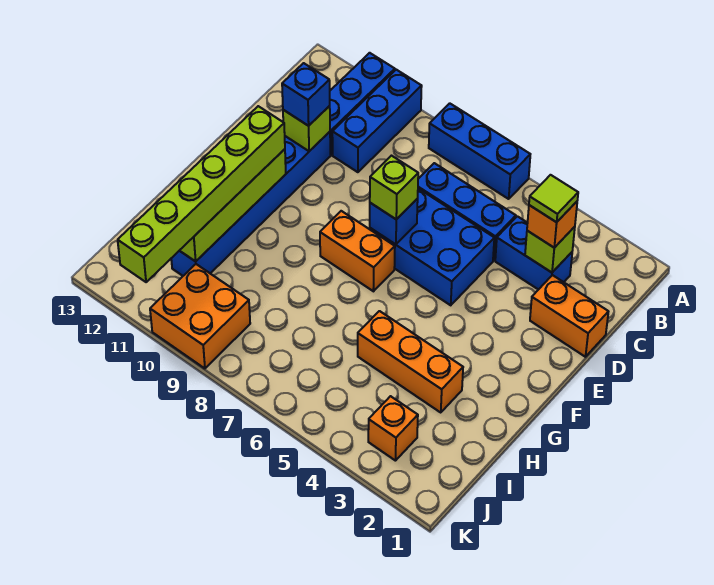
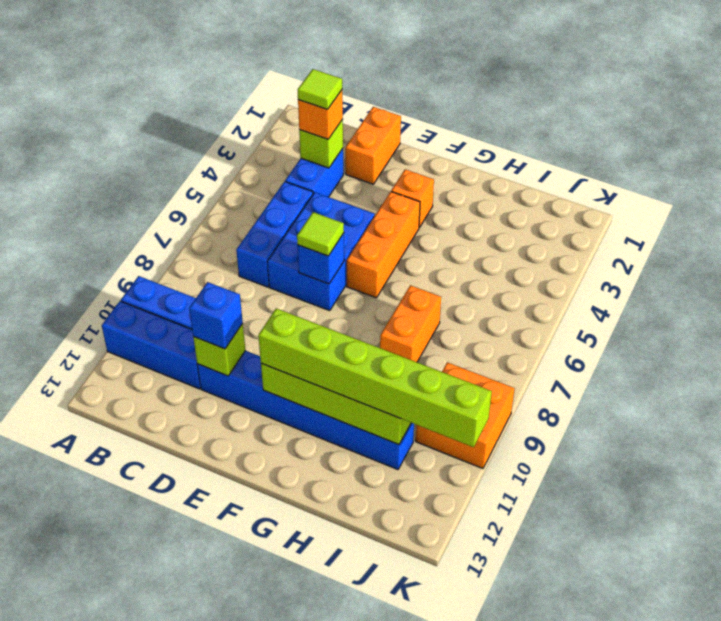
blue 1x3 brick [429,103,530,199] -> none
lime 1x1 brick [370,156,418,219] -> lime 1x1 tile [297,212,344,256]
orange 1x2 brick [320,211,395,291] -> orange 1x2 brick moved to [380,285,441,362]
orange 1x3 brick [358,311,463,412] -> orange 1x3 brick moved to [347,192,420,298]
orange 1x1 brick [368,396,418,461] -> orange 1x1 brick moved to [391,169,434,228]

